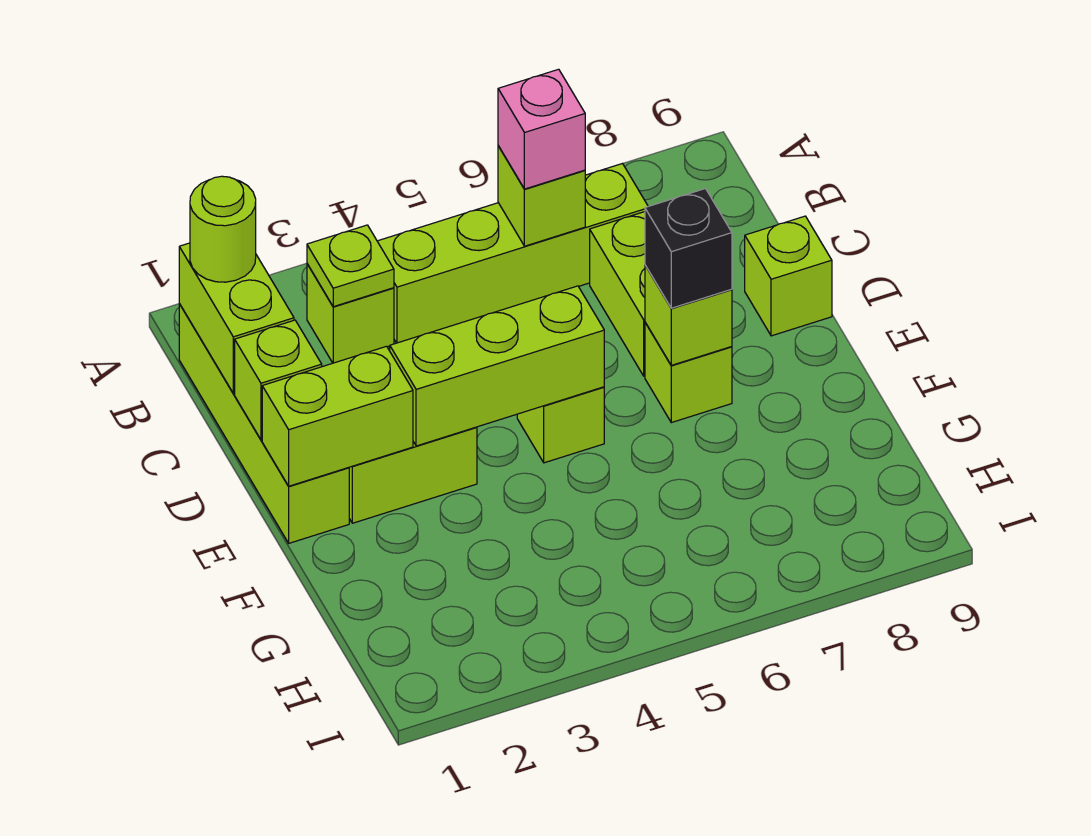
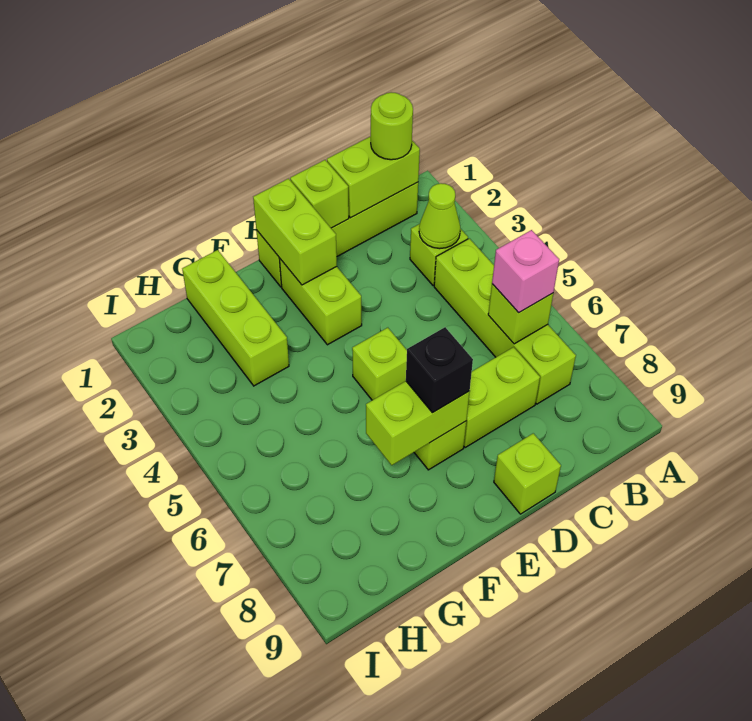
lime 1x1 plate [307,225,394,307] -> lime 1x1 cone [419,183,460,249]
lime 1x3 brick [390,286,604,446] -> lime 1x3 brick moved to [182,250,289,386]
lime 1x1 brick [645,265,732,365] -> lime 1x2 brick [366,381,470,465]

